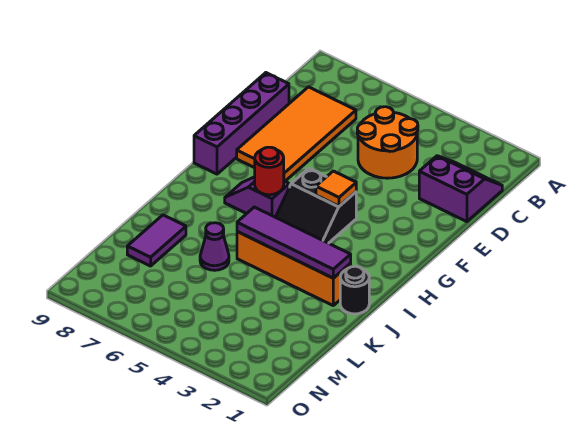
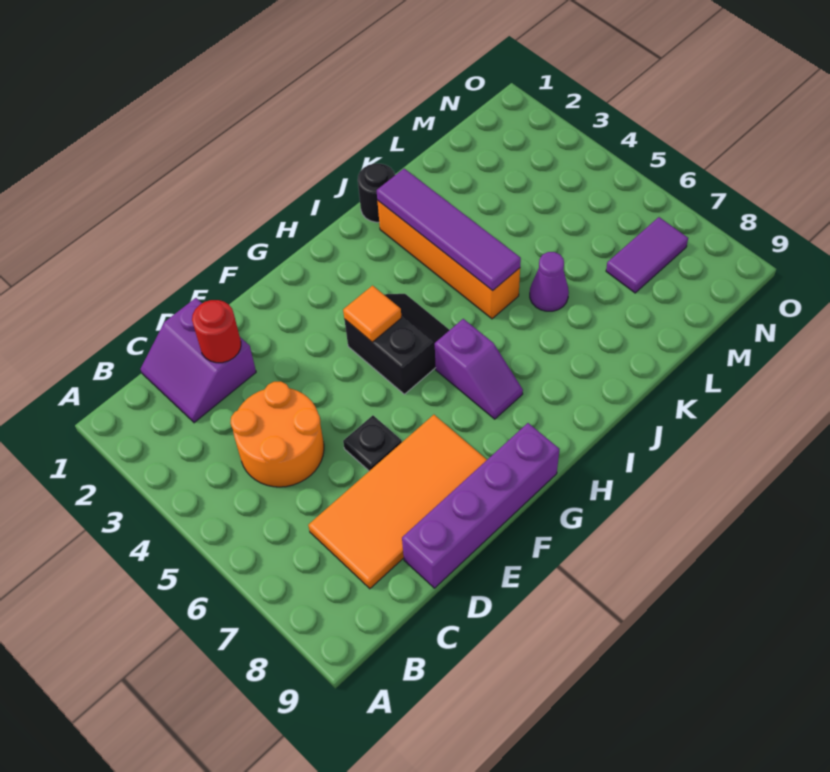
none -> black 1x1 plate [343,415,402,471]
red 1x1 round brick [255,147,284,195] -> red 1x1 round brick moved to [192,300,241,363]
purple 1x2 tile [127,215,186,266] -> purple 1x2 tile moved to [606,217,688,293]

